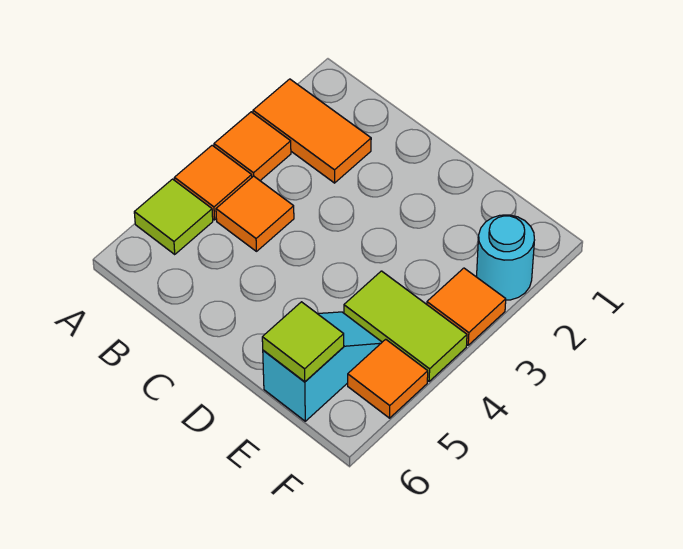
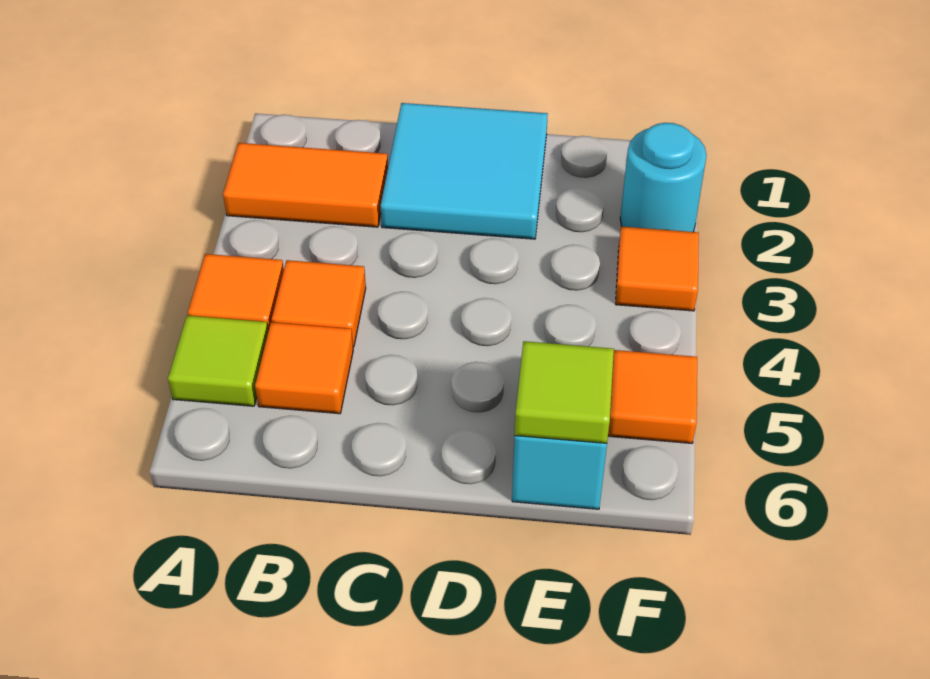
orange 1x1 tile [214,112,291,180] -> orange 1x1 tile moved to [255,322,353,414]
none -> cyan 2x2 tile [381,103,548,239]
lime 1x2 tile [344,271,467,381] -> none

